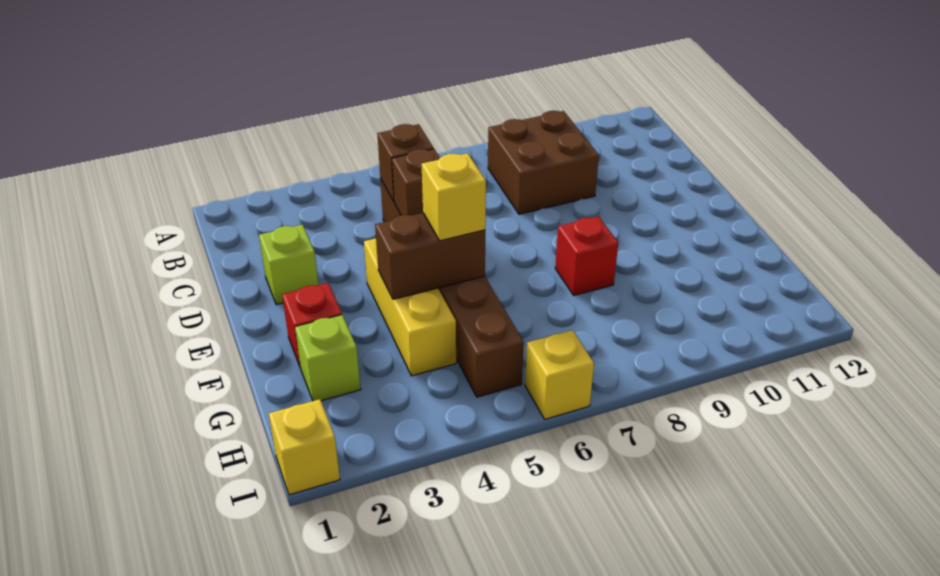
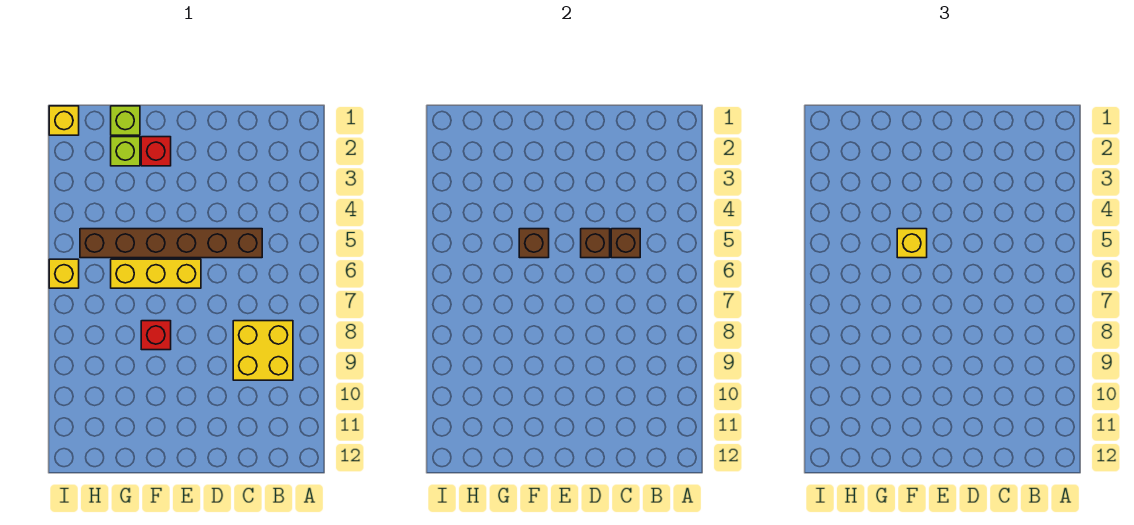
brown 2x2 brick [488,111,599,214] -> yellow 2x2 brick [233,321,293,380]
lime 1x1 brick [259,225,319,305] -> lime 1x1 brick moved to [111,106,140,135]
yellow 1x3 brick [364,238,456,376] -> yellow 1x3 brick moved to [111,259,201,288]
brown 1x2 brick [375,213,485,299] -> brown 1x1 brick [519,229,549,258]

